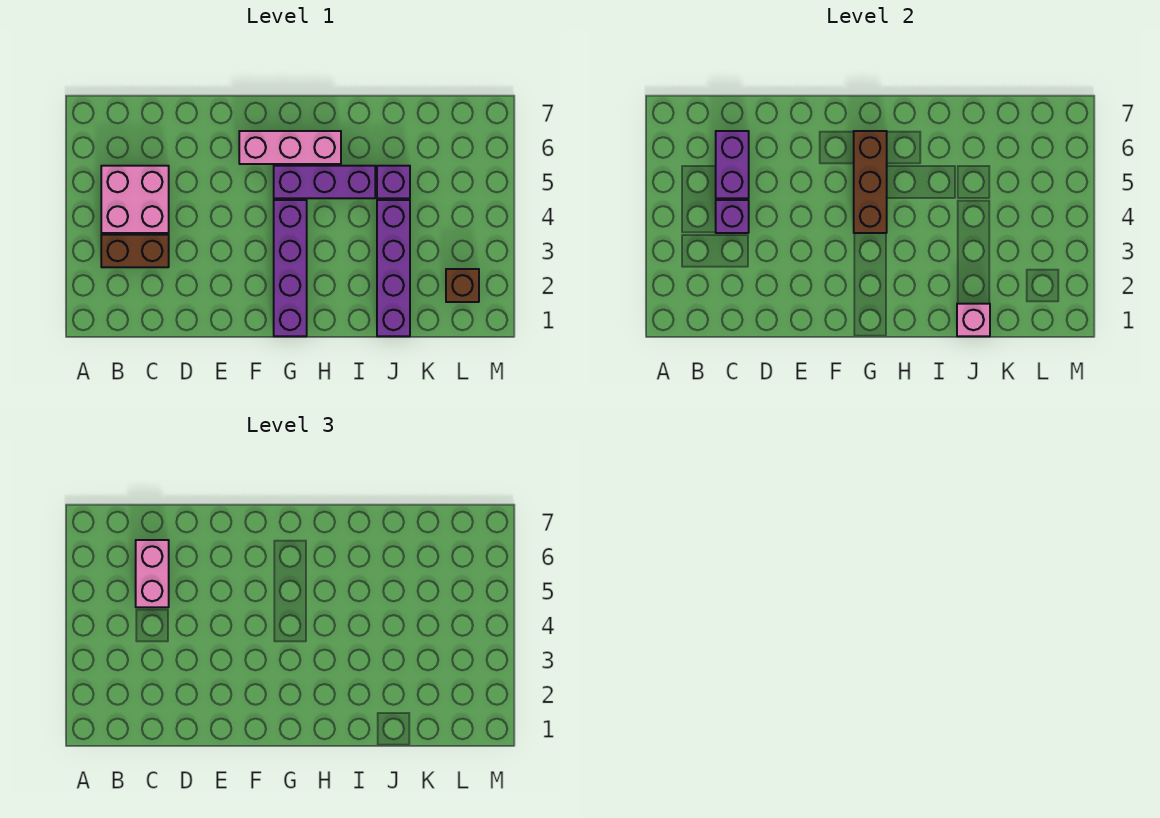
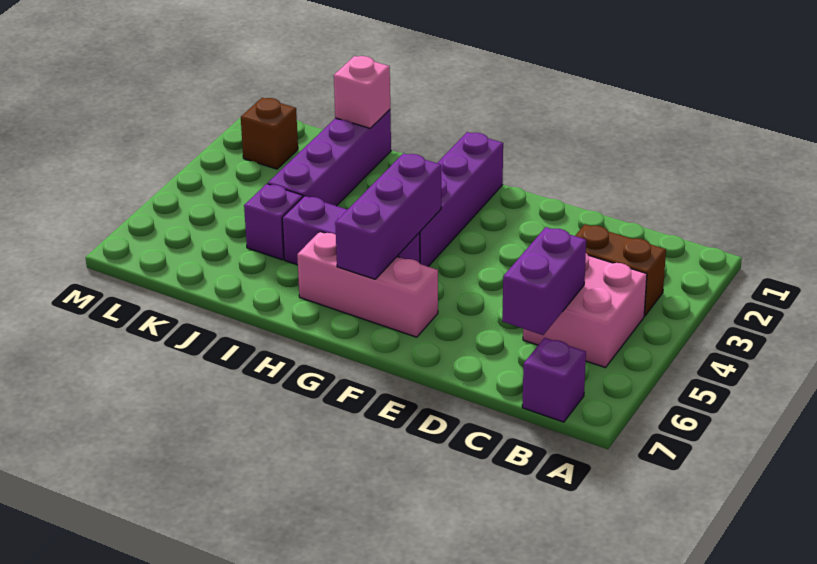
purple 1x1 brick [716,200,749,233] -> purple 1x1 brick moved to [522,338,586,422]
pink 1x2 brick [136,540,169,607] -> none
brown 1x3 brick [854,131,887,233] -> purple 1x3 brick [335,153,441,279]

